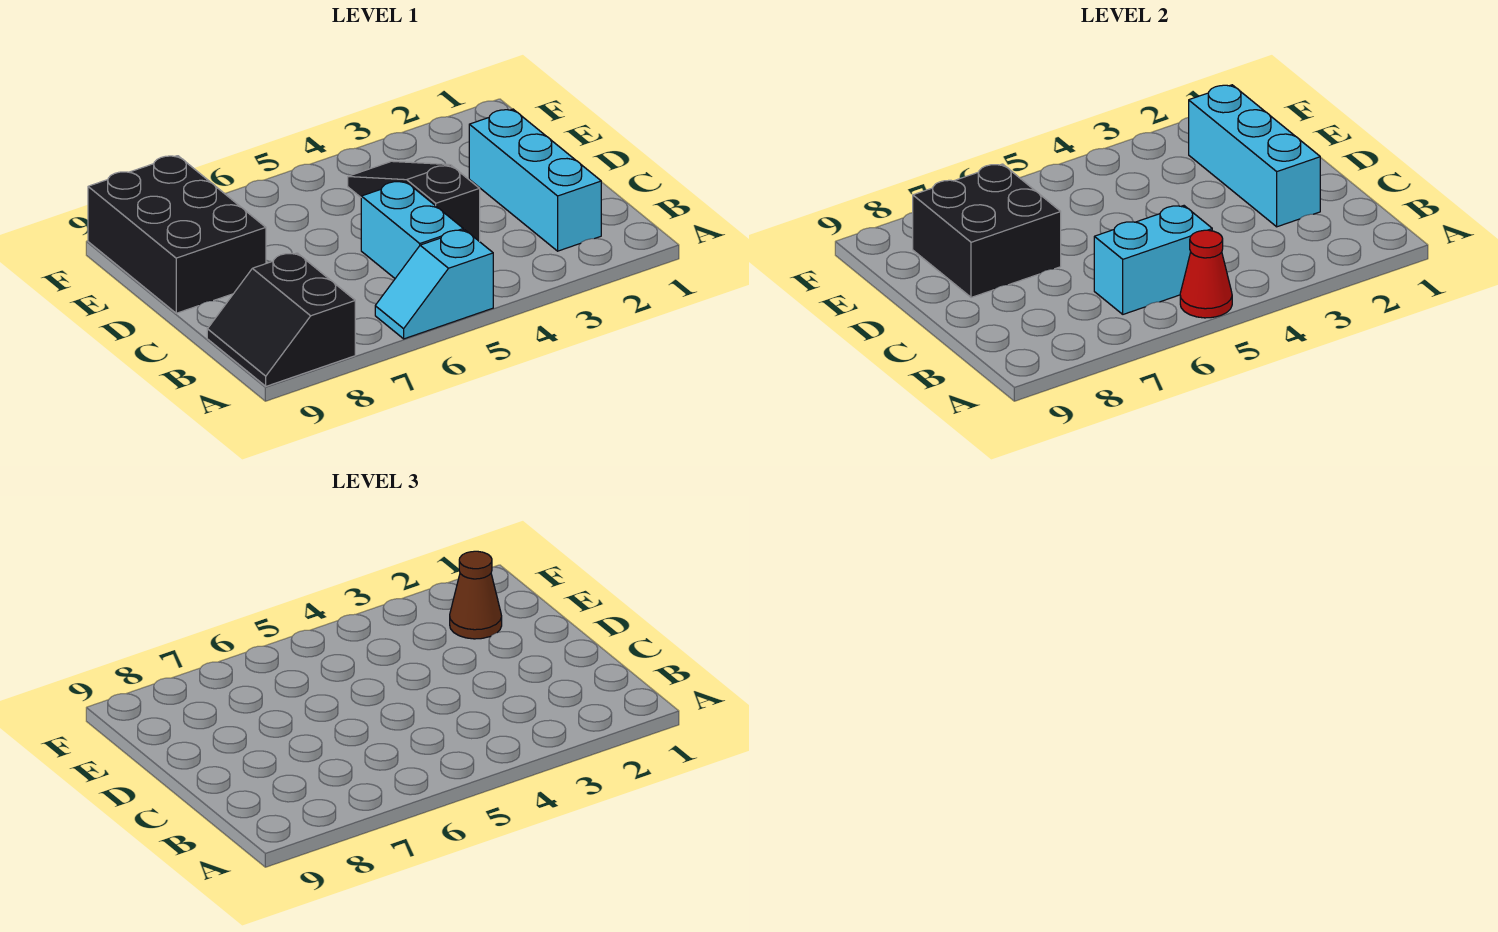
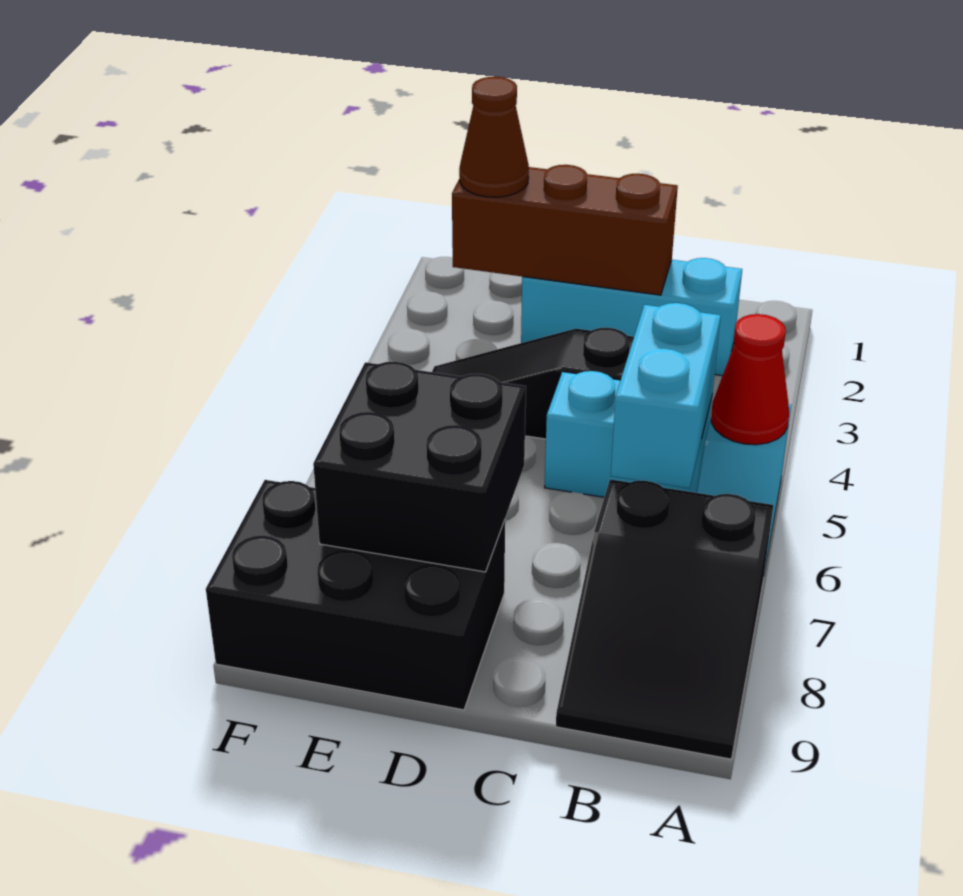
black 2x2 slope [207,253,355,386] -> black 2x3 slope [556,479,774,759]
cyan 1x3 brick [1189,85,1320,227] -> brown 1x3 brick [452,165,678,295]

